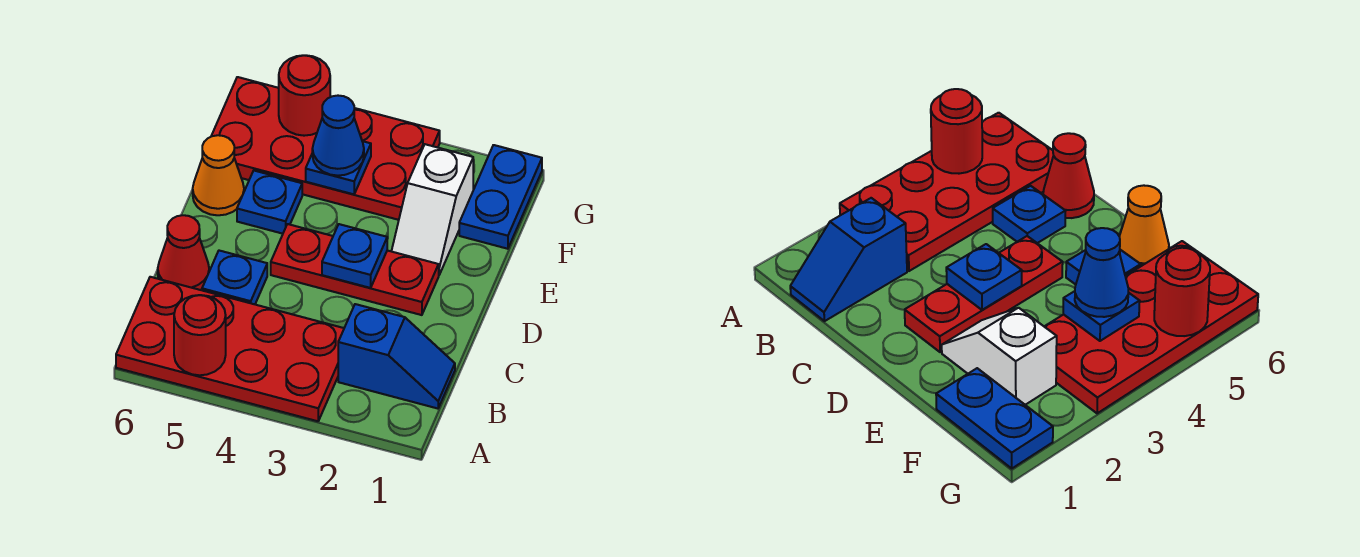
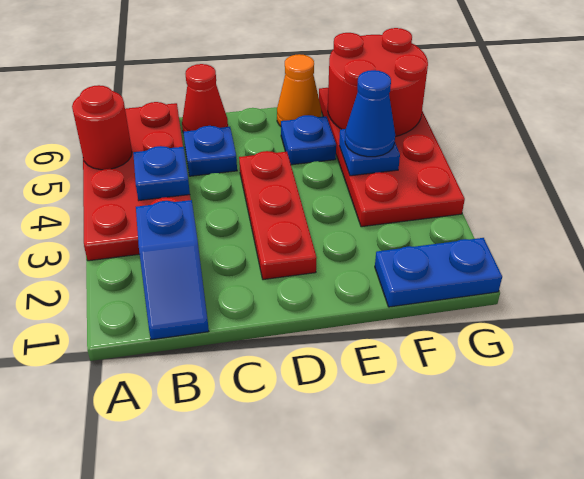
blue 1x1 plate [322,224,387,288] -> blue 1x1 plate moved to [133,146,190,200]
white 1x2 slope [391,144,473,275] -> none
red 1x1 round brick [279,55,330,136] -> red 2x2 round brick [328,28,428,137]

